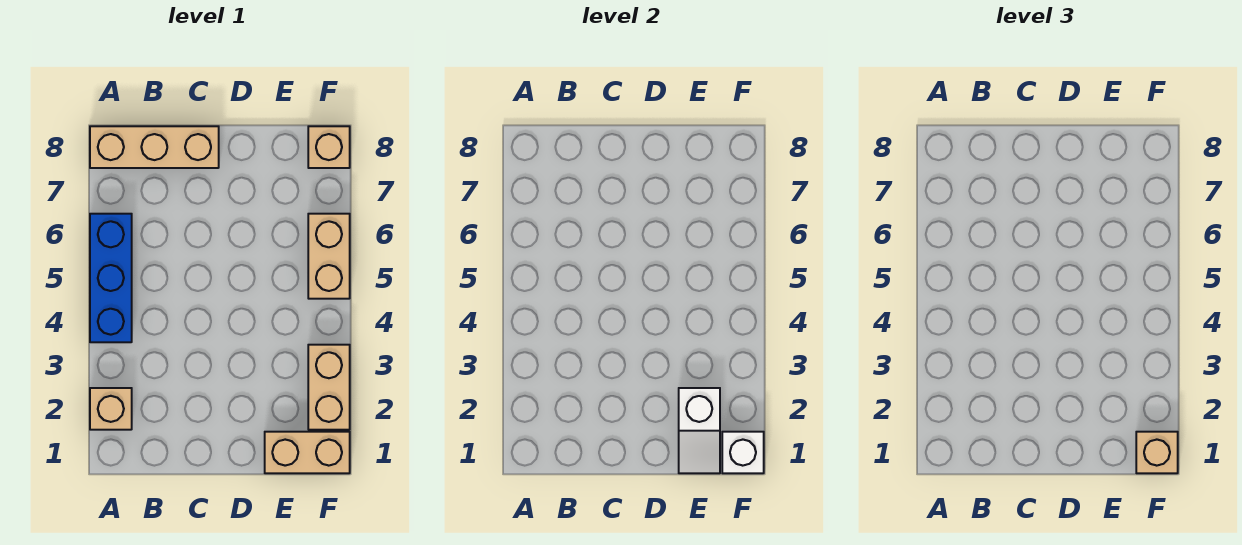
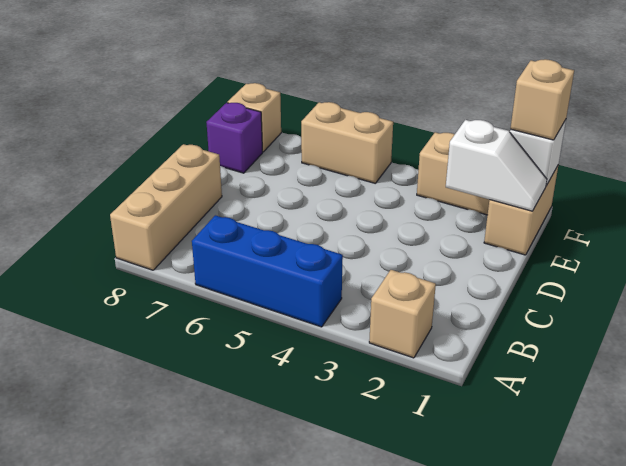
none -> purple 1x1 brick [206,103,263,173]

